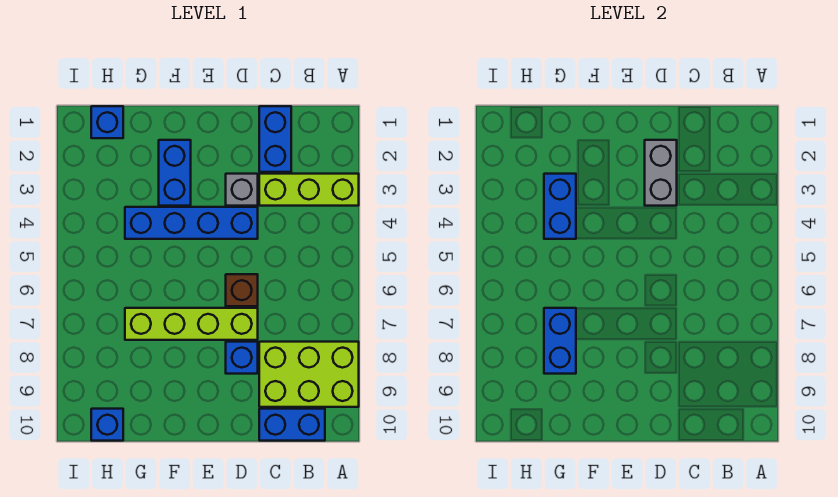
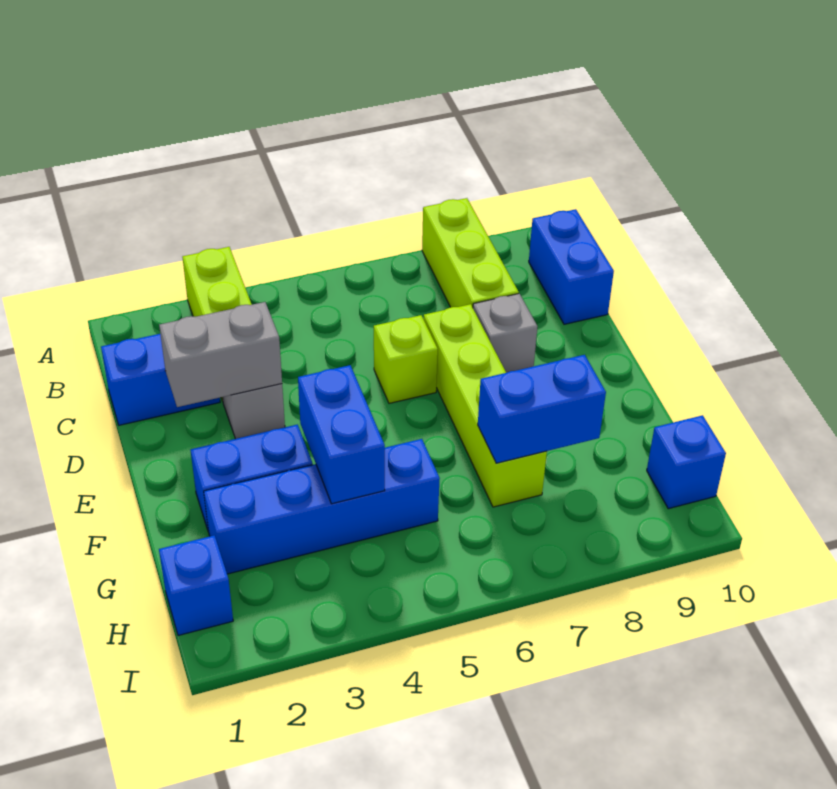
lime 2x3 brick [259,342,359,407] -> lime 1x3 brick [422,198,519,307]
blue 1x4 brick [125,207,258,239] -> blue 1x4 brick turned to [204,439,440,574]
brown 1x1 brick [226,274,258,306] -> lime 1x1 brick [374,315,438,403]
blue 1x1 brick [226,342,258,374] -> grey 1x1 brick [473,294,537,373]
blue 1x2 brick [544,174,576,239] -> blue 1x2 brick turned to [298,365,385,504]

